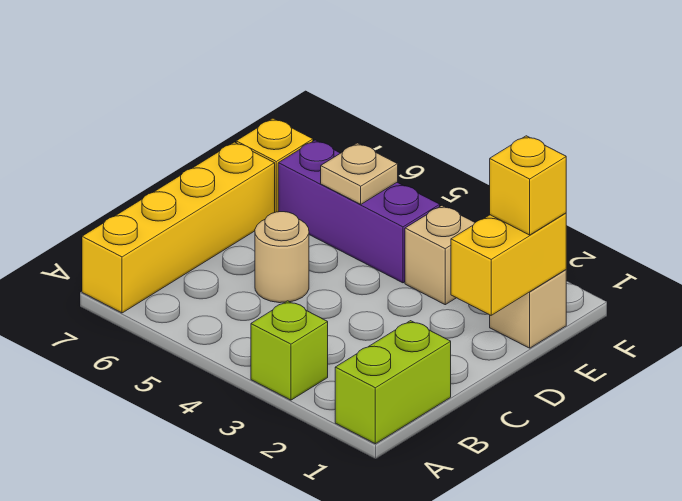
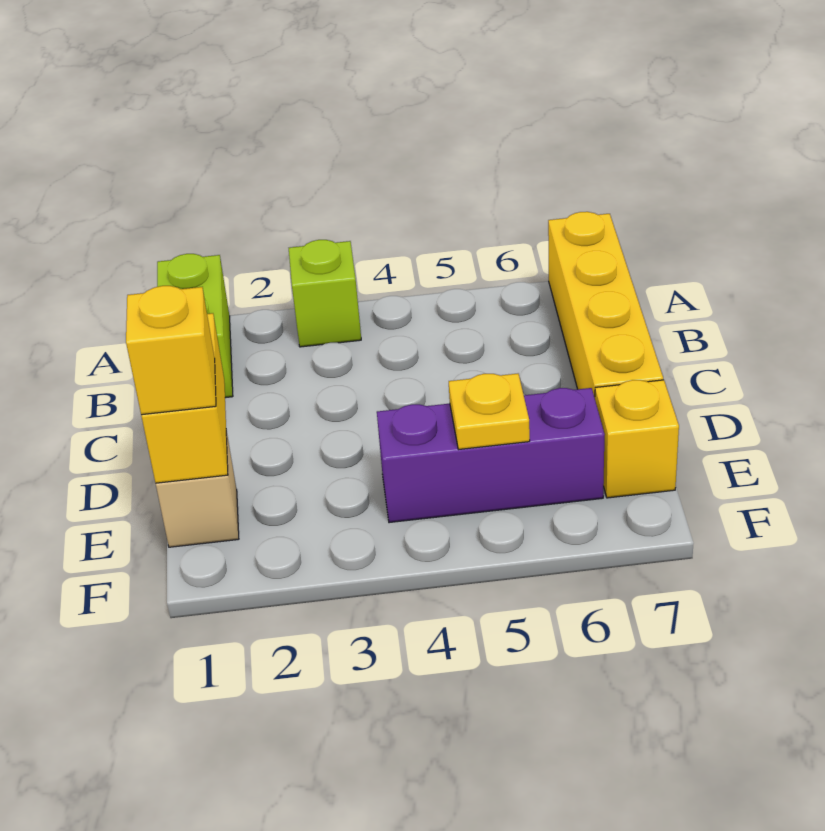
tan 1x1 round brick [255,212,309,303] -> none
tan 1x1 brick [405,206,475,305] -> none
tan 1x1 plate [321,143,398,204] -> yellow 1x1 plate [449,374,530,449]

